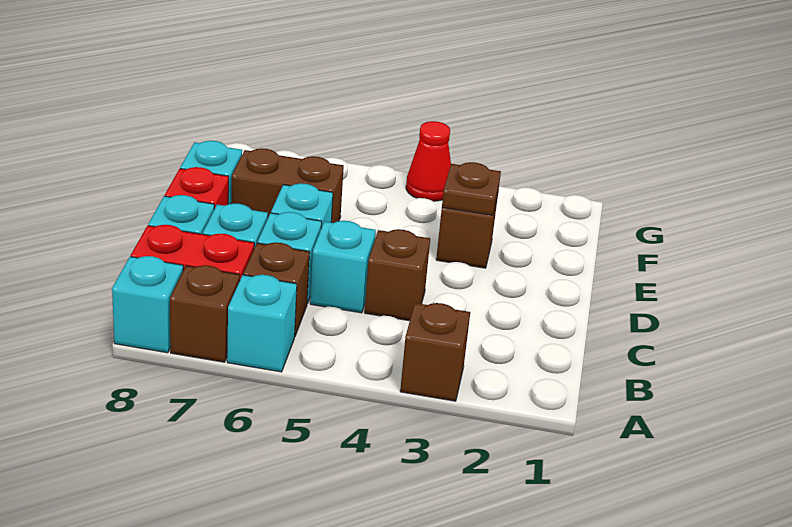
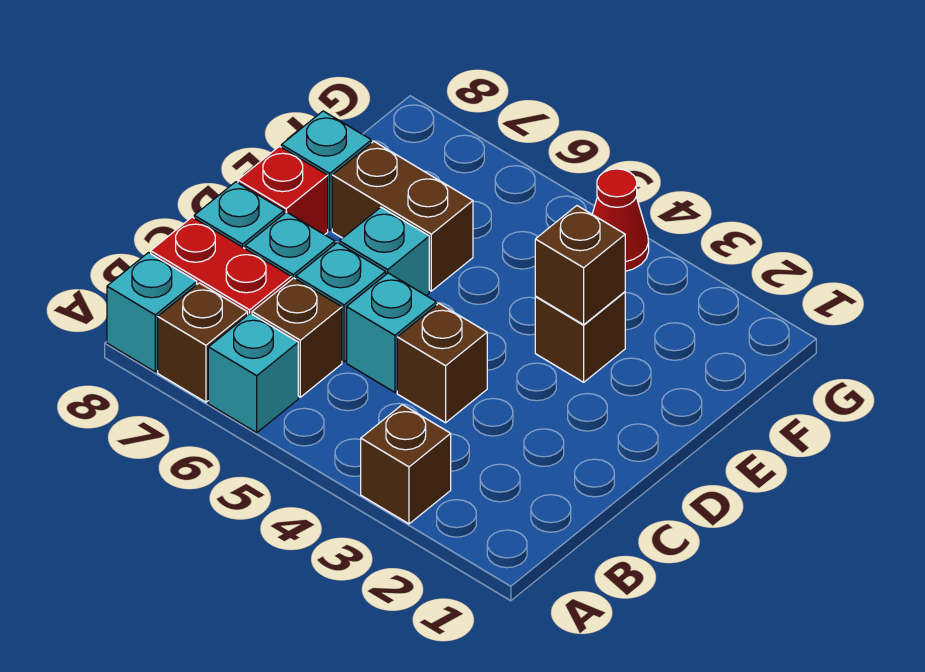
brown 1x1 plate [442,162,501,215] -> brown 1x1 brick [535,206,625,325]

